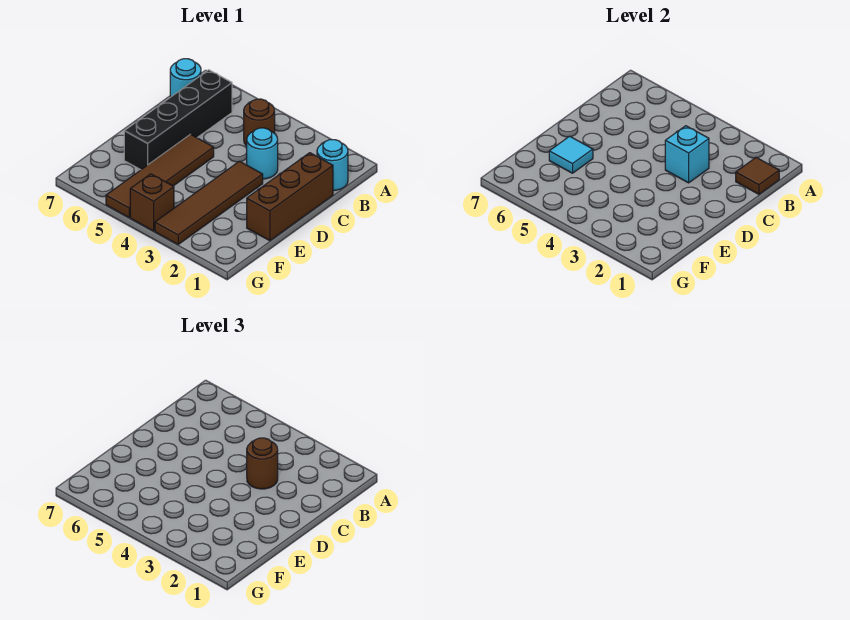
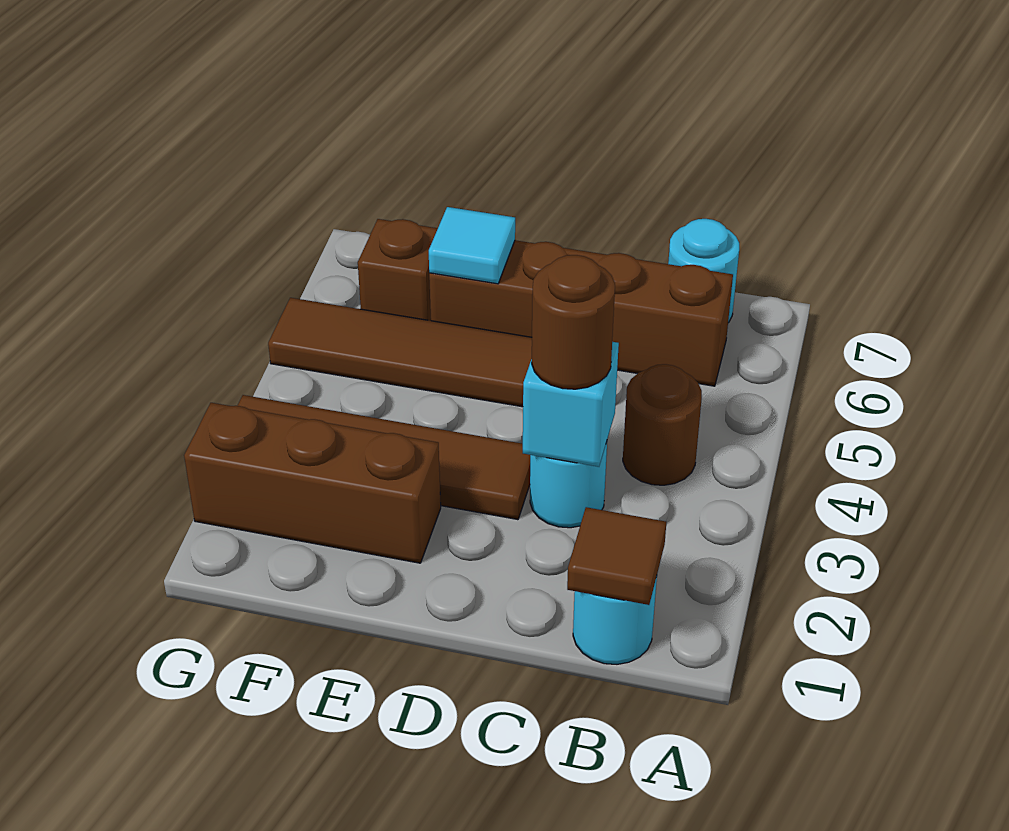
black 1x4 brick [124,70,232,170] -> brown 1x4 brick [429,240,733,386]
brown 1x3 brick [247,153,333,241] -> brown 1x3 brick moved to [184,403,441,563]
brown 1x1 brick [130,174,174,231] -> brown 1x1 brick moved to [358,219,438,321]

